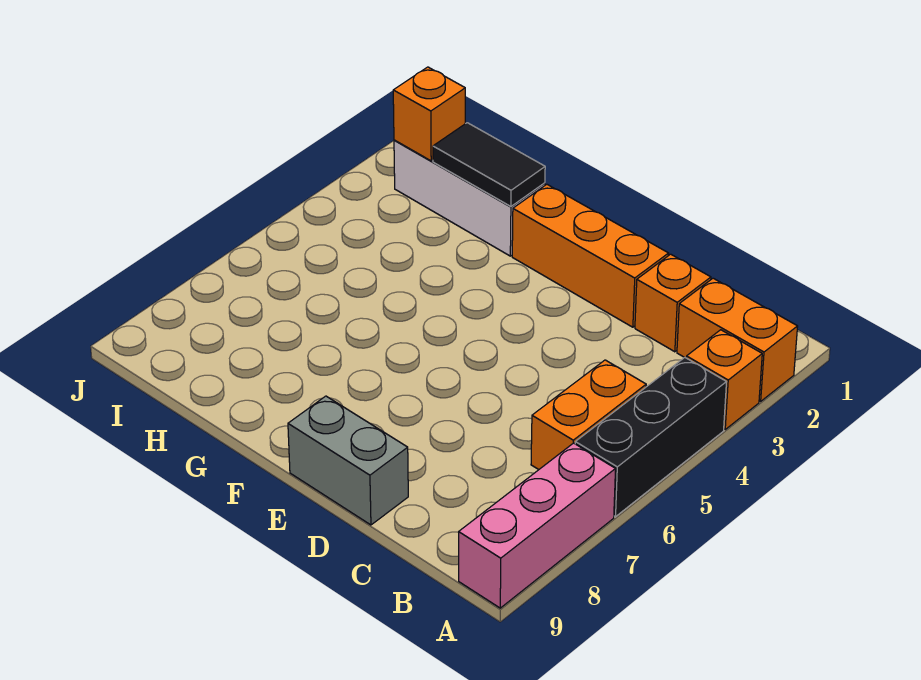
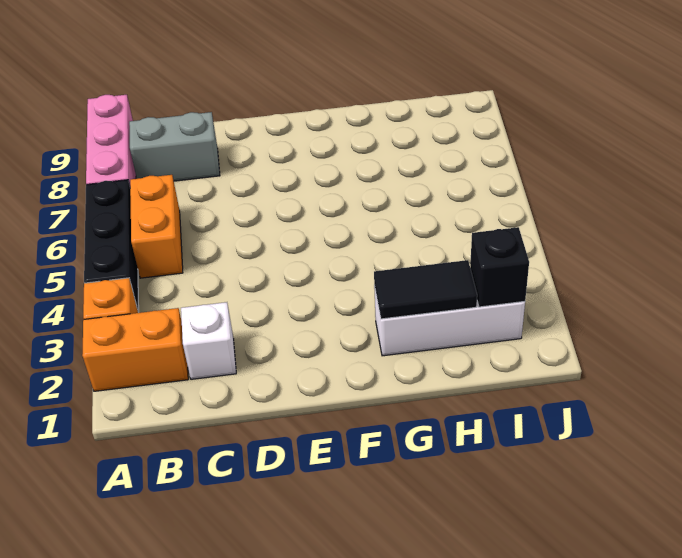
orange 1x1 brick [635,254,711,352] -> white 1x1 brick [181,302,236,379]
orange 1x3 brick [512,184,669,327] -> none
grey 1x2 brick [288,396,408,525] -> grey 1x2 brick moved to [129,112,220,181]
orange 1x1 brick [393,67,465,161] -> black 1x1 brick [470,227,529,307]

